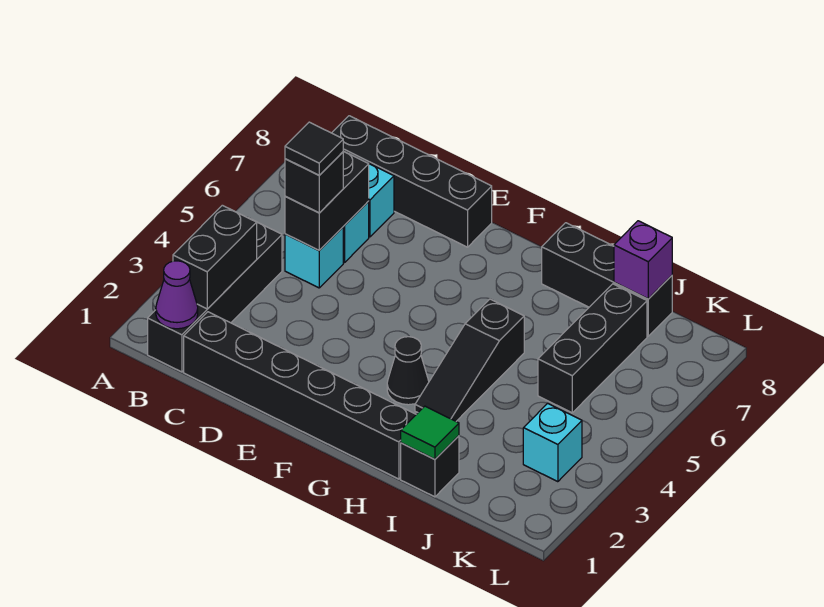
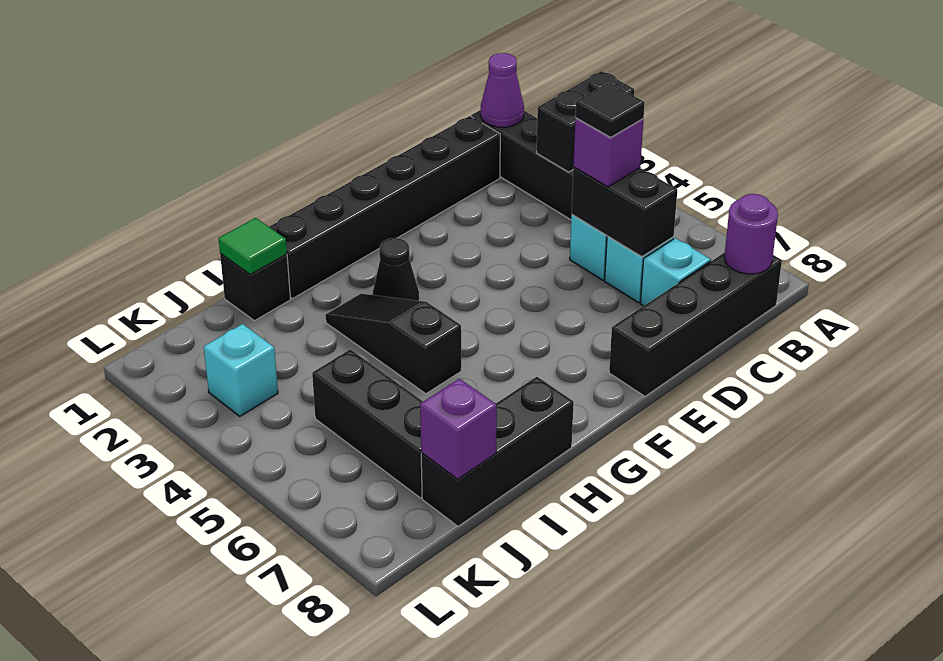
black 1x2 brick [173,205,257,309] -> black 1x2 brick turned to [537,71,634,172]
none -> purple 1x1 round brick [724,194,778,274]
black 1x1 brick [285,152,343,213] -> purple 1x1 brick [573,118,644,187]

